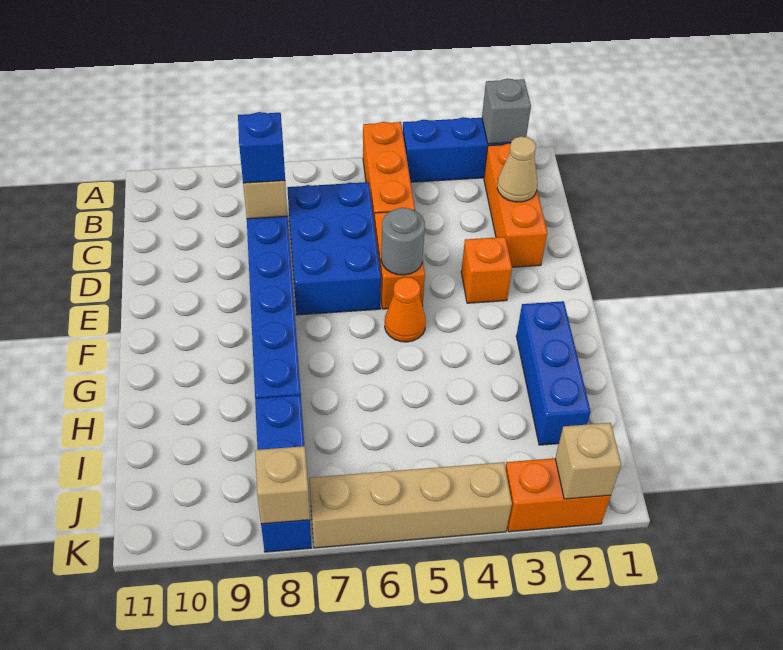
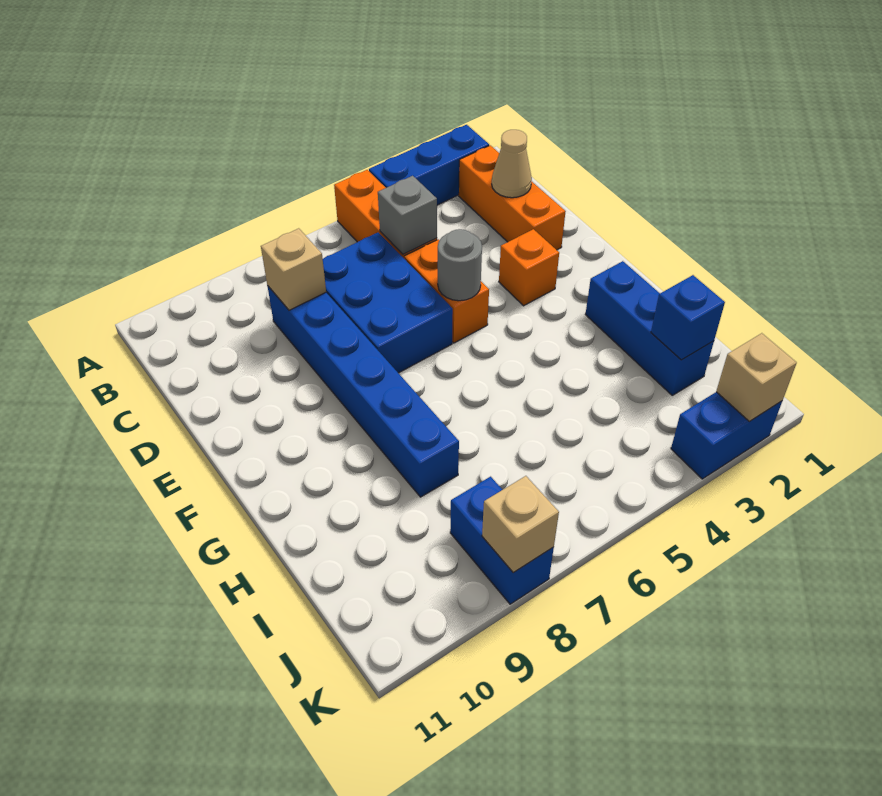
grey 1x1 brick [482,79,531,144] -> grey 1x1 brick moved to [378,176,437,254]
blue 1x1 brick [238,112,285,183] -> blue 1x1 brick moved to [651,275,725,360]
orange 1x1 cone [385,277,426,342] -> none
blue 1x3 brick [255,395,312,552] -> blue 1x2 brick [450,477,554,604]
orange 1x2 brick [505,458,611,532] -> blue 1x2 brick [671,392,782,479]
tan 1x4 brick [309,462,512,548] -> none

